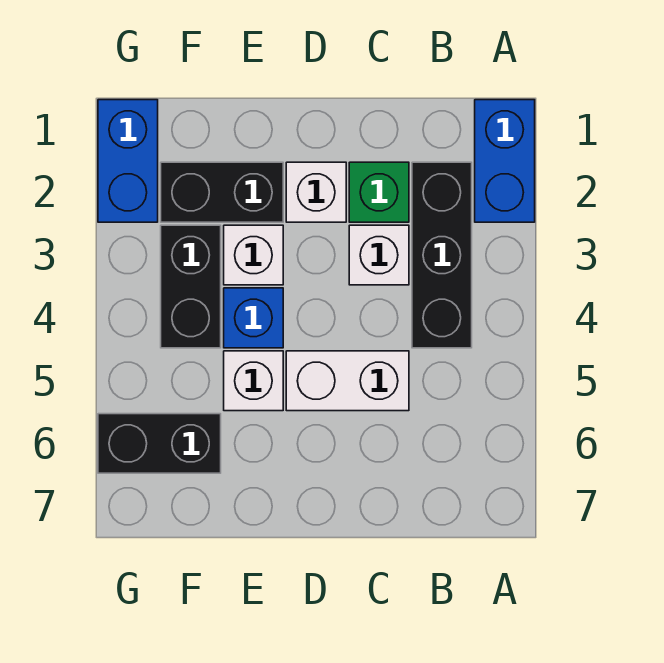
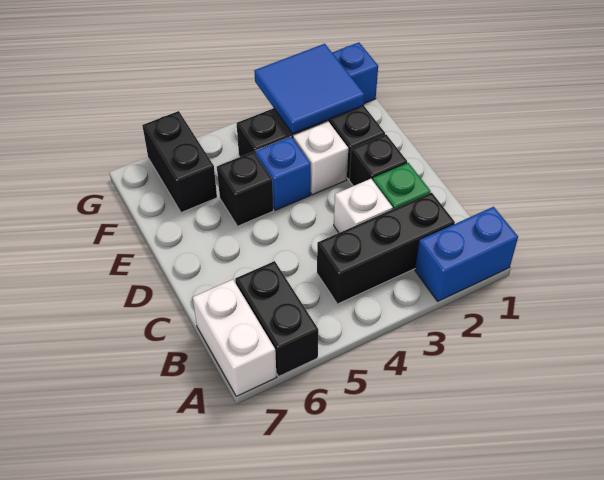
none -> black 1x2 brick [235,261,318,376]
white 1x2 brick [286,351,409,411] -> white 1x2 brick moved to [193,279,276,396]
white 1x1 brick [286,162,346,222] -> black 1x1 brick [349,134,407,186]
white 1x1 brick [224,351,283,411] -> black 1x1 brick [217,152,273,226]
none -> blue 2x2 tile [254,44,365,134]

